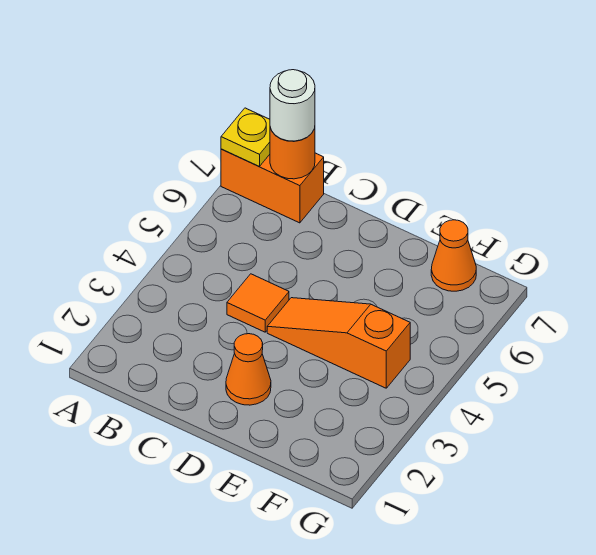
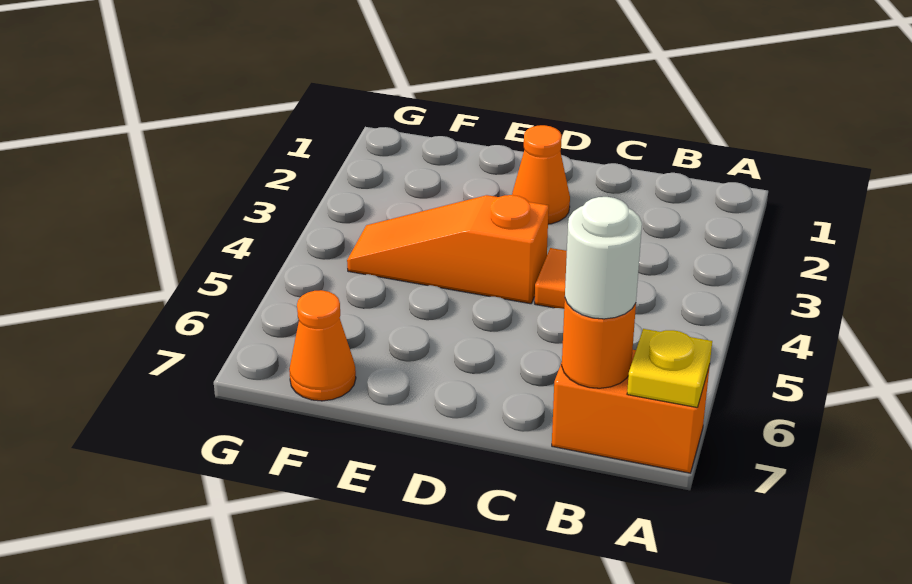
orange 1x3 slope [267,298,410,388] -> orange 1x3 slope turned to [347,195,549,304]

